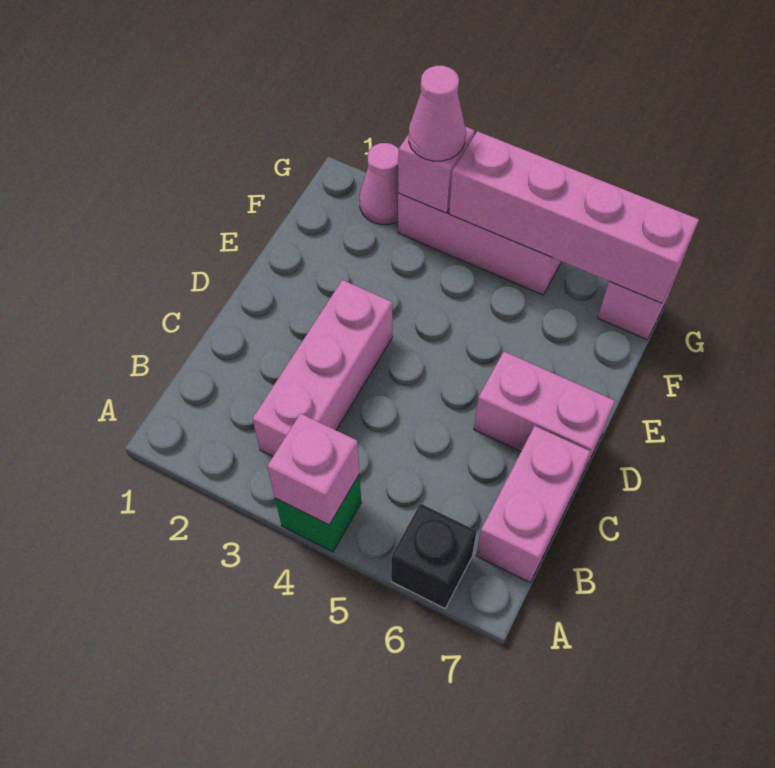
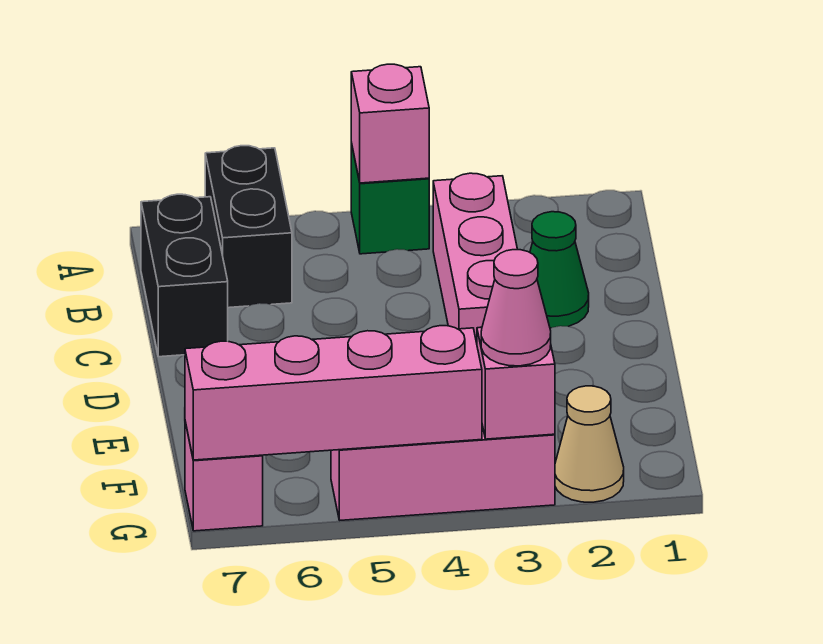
black 1x1 brick [391,503,477,608] -> black 1x2 brick [205,146,292,308]
pink 1x2 brick [476,426,590,582] -> black 1x2 brick [141,194,228,357]
none -> green 1x1 cone [530,212,589,328]
pink 1x2 brick [474,352,615,475] -> none
pink 1x1 cone [360,143,399,225] -> tan 1x1 cone [555,386,624,502]

